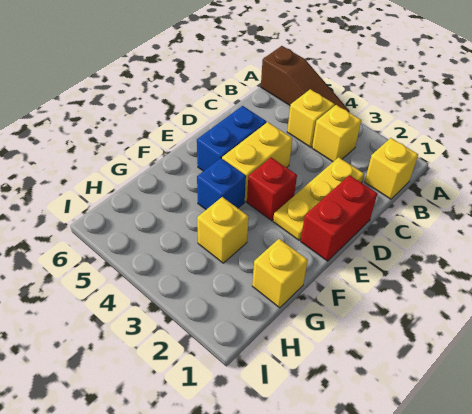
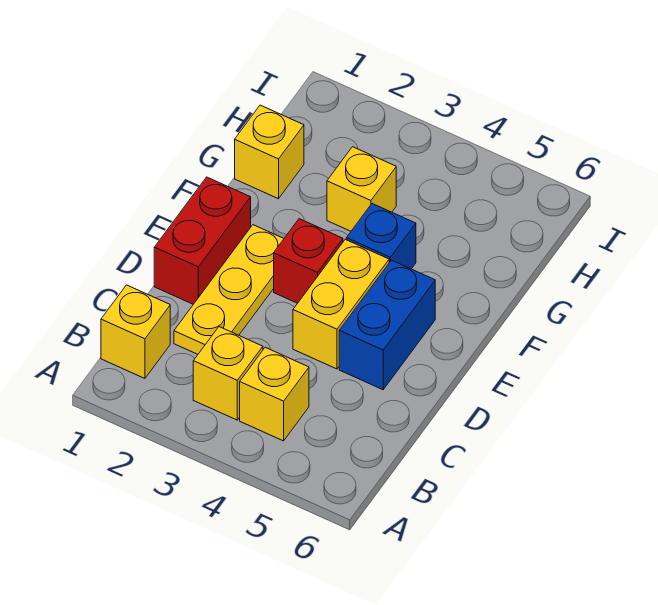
brown 1x3 slope [261,46,350,112] -> none

